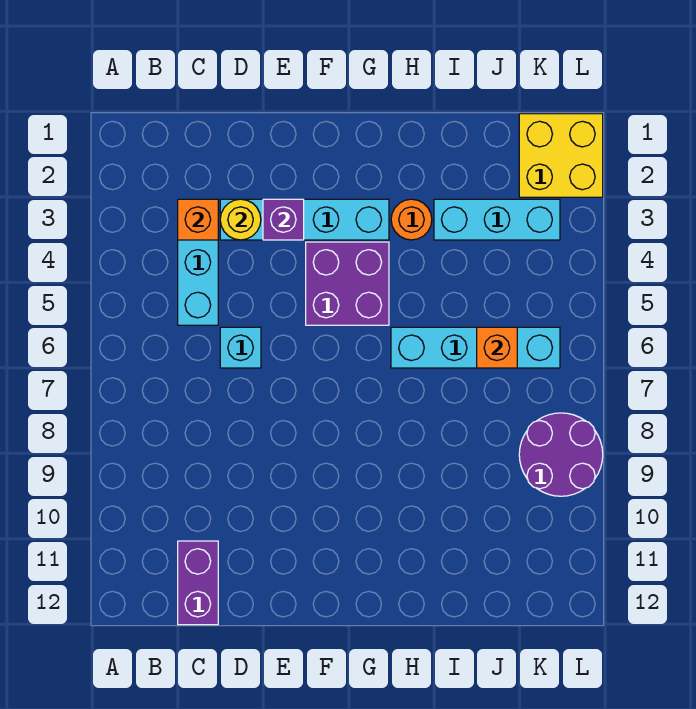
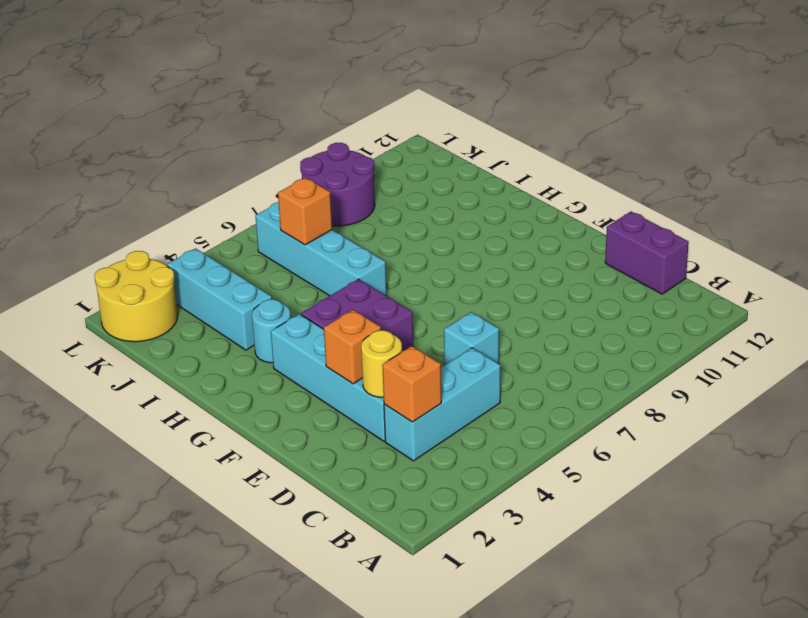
purple 1x2 brick [178,541,218,625] -> purple 1x2 brick turned to [605,212,689,294]
purple 1x1 brick [263,199,304,240] -> orange 1x1 brick [324,310,381,384]
orange 1x1 round brick [391,199,432,240] -> cyan 1x1 round brick [252,299,291,363]
yellow 2x2 brick [519,114,603,197] -> yellow 2x2 round brick [95,251,178,342]

